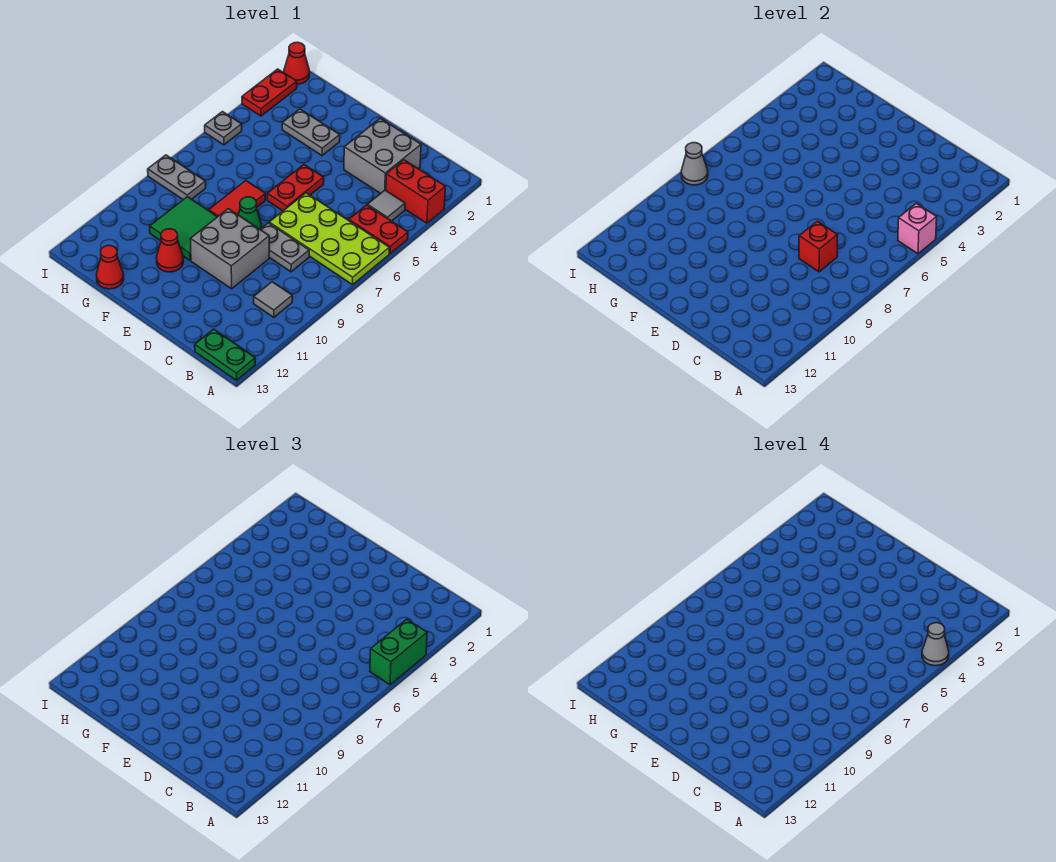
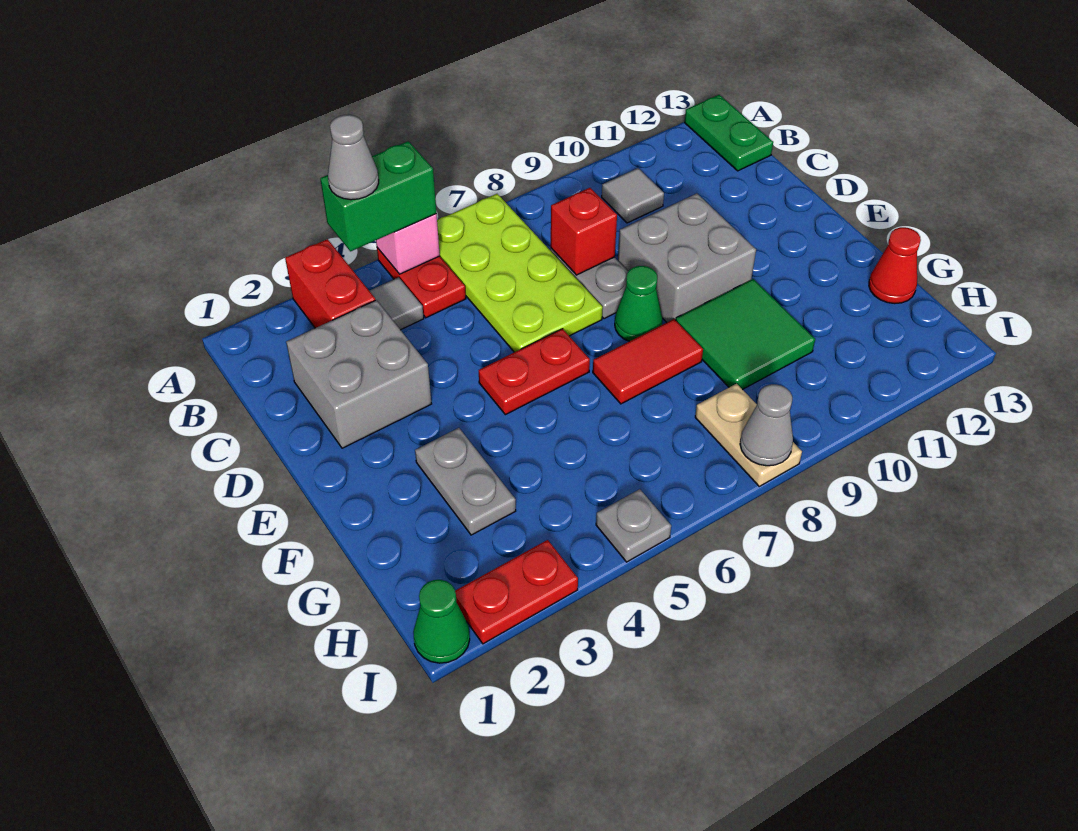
red 1x1 cone [156,229,183,272] -> none
grey 1x2 plate [148,155,206,200] -> tan 1x2 plate [695,384,802,486]
red 1x1 cone [284,42,309,84] -> green 1x1 cone [413,580,470,663]

